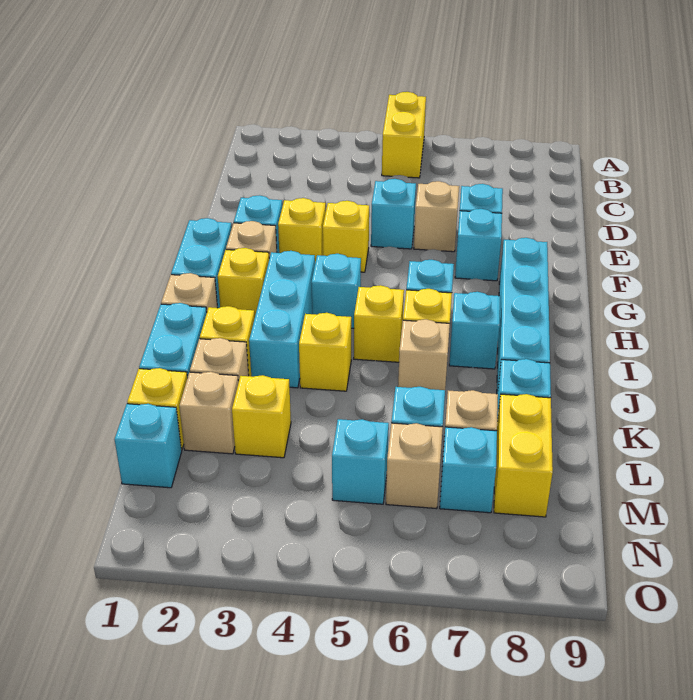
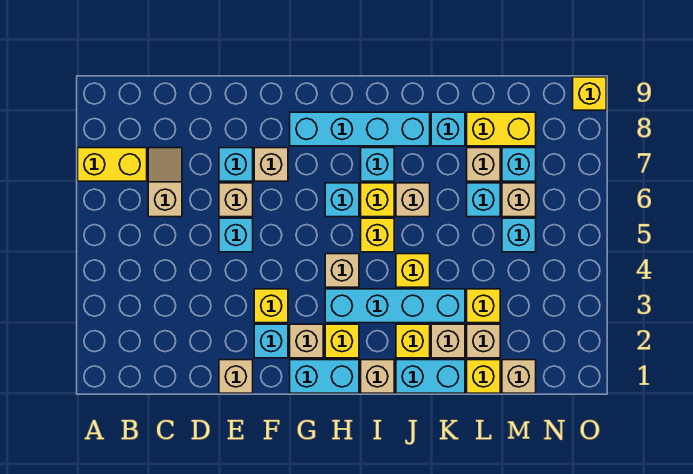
yellow 1x2 brick [382,92,426,178] -> yellow 1x2 brick moved to [78,148,147,181]
none -> tan 1x2 slope [148,148,182,217]
none -> tan 1x1 brick [219,360,253,393]
yellow 1x1 brick [323,201,369,272] -> yellow 1x1 brick moved to [573,77,606,110]
cyan 1x1 brick [455,209,502,281] -> tan 1x1 brick [254,148,288,181]
cyan 1x3 brick [249,251,315,388] -> cyan 1x4 brick [325,289,465,323]
cyan 1x1 brick [311,254,361,328] -> tan 1x1 brick [325,254,359,287]
cyan 1x1 brick [115,404,182,488] -> tan 1x1 brick [502,360,536,393]

